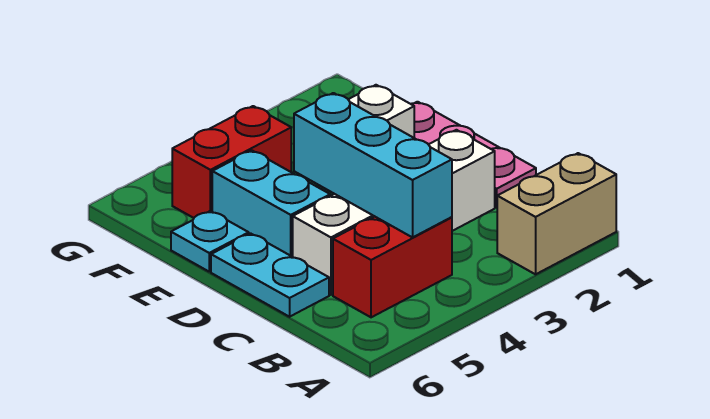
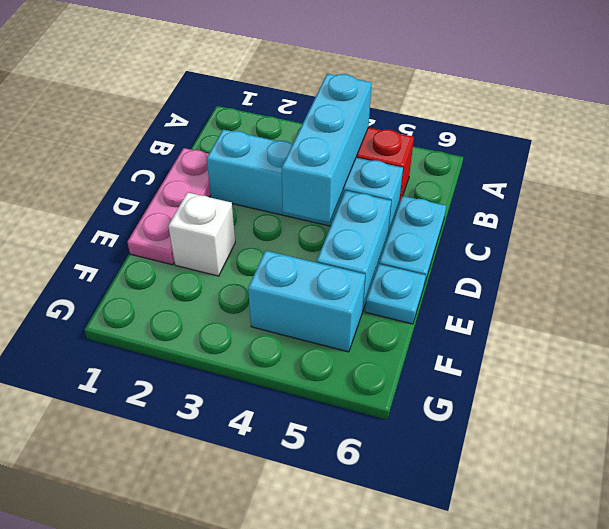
tan 1x2 brick [497,153,616,274] -> none
white 1x4 brick [293,130,495,295] -> cyan 1x4 brick [207,129,403,235]
red 1x2 brick [172,106,291,218] -> cyan 1x2 brick [248,251,365,352]

